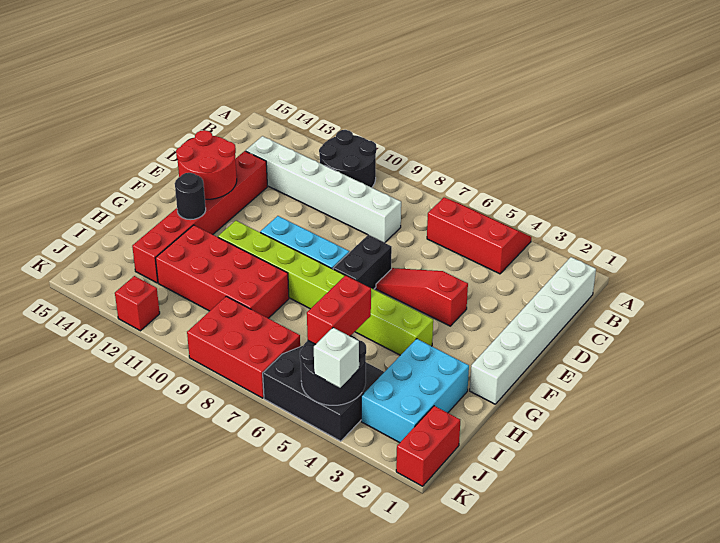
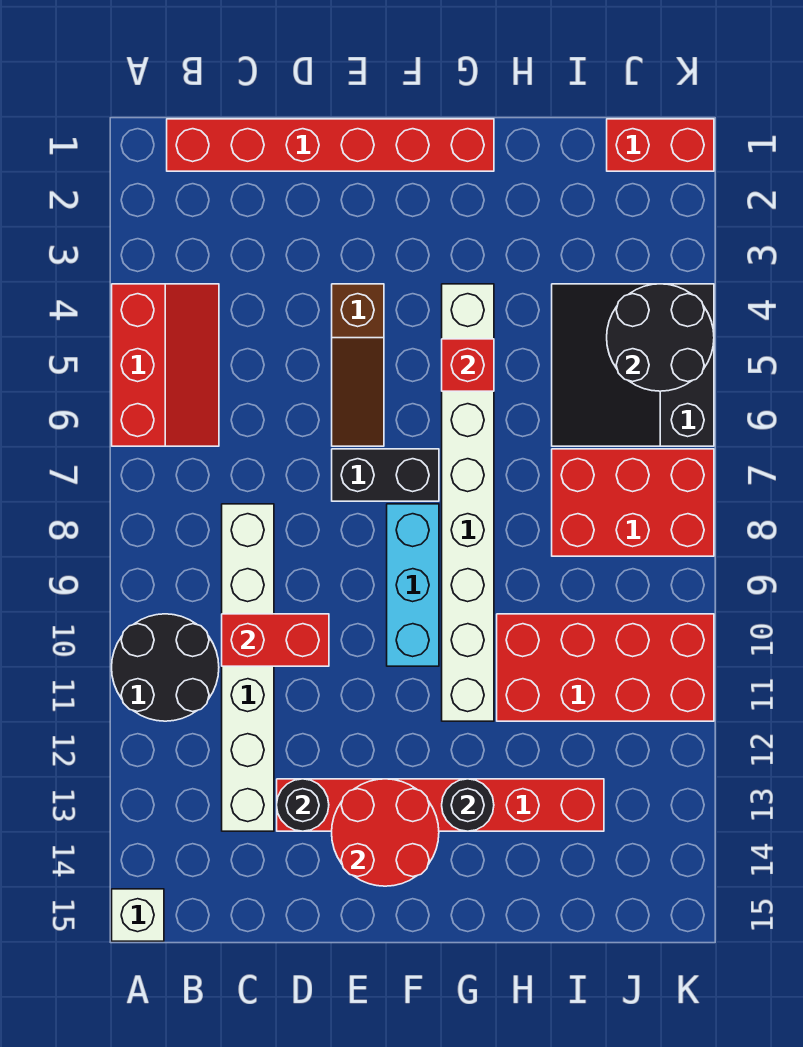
red 2x3 slope [427,198,531,274] -> red 2x3 slope turned to [112,284,219,446]
white 1x6 brick [470,257,596,404] -> red 1x6 brick [167,119,494,171]
none -> black 1x1 round brick [277,779,329,831]
red 1x3 slope [376,268,468,326] -> brown 1x3 slope [332,284,384,446]
lime 1x8 brick [218,221,433,355] -> white 1x8 brick [442,284,494,721]
cyan 2x3 brick [361,339,469,443] -> none
red 2x4 brick [156,225,289,318] -> red 2x4 brick turned to [497,614,714,721]
red 1x2 brick [307,275,371,344] -> red 1x2 brick moved to [222,614,329,666]
red 2x3 brick [187,296,300,398] -> red 2x3 brick turned to [552,449,714,556]
white 1x1 brick [314,328,359,388] -> white 1x1 brick moved to [112,889,164,941]
red 1x1 brick [115,276,160,331] -> red 1x1 brick moved to [442,339,494,391]

